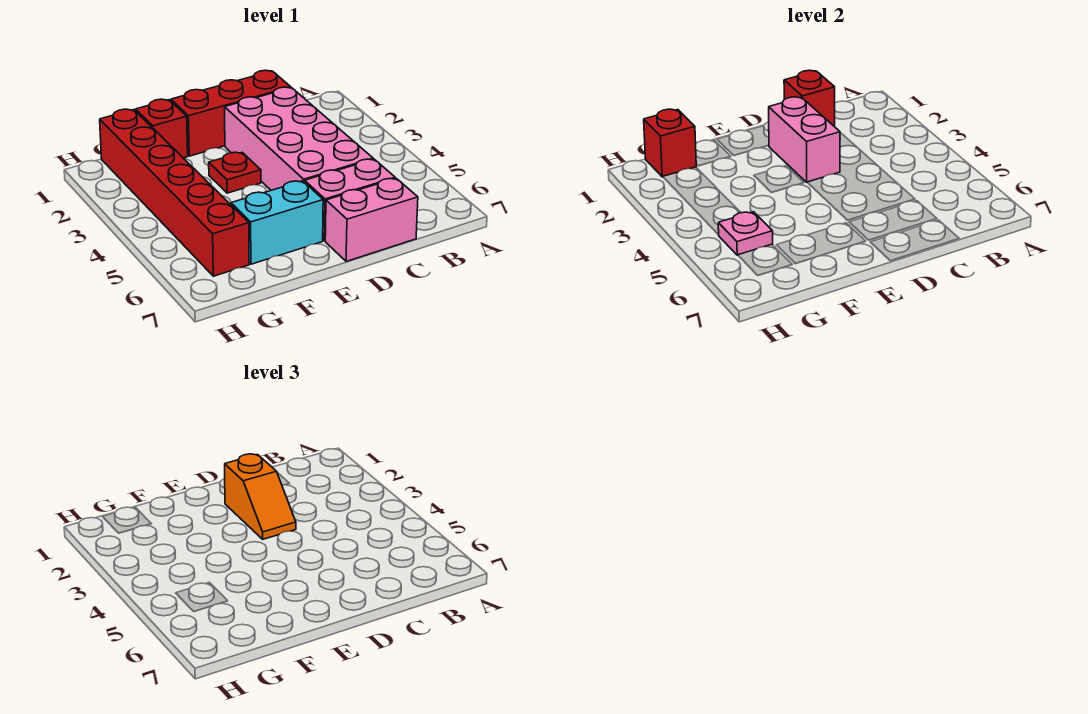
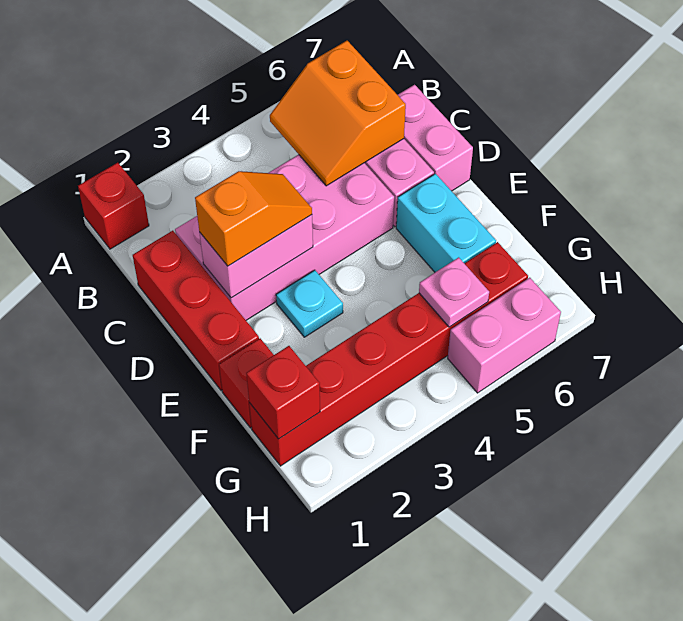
none -> orange 2x2 slope [270,41,406,186]
red 1x1 brick [784,70,835,127] -> red 1x1 brick moved to [78,163,149,249]
red 1x1 plate [209,152,261,193] -> cyan 1x1 plate [276,270,343,337]
none -> pink 1x2 brick [448,278,561,393]

